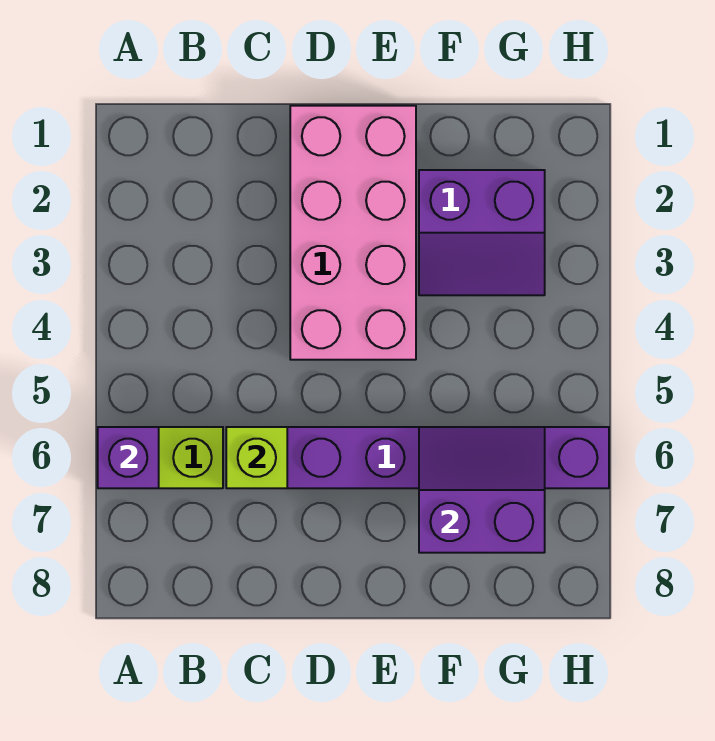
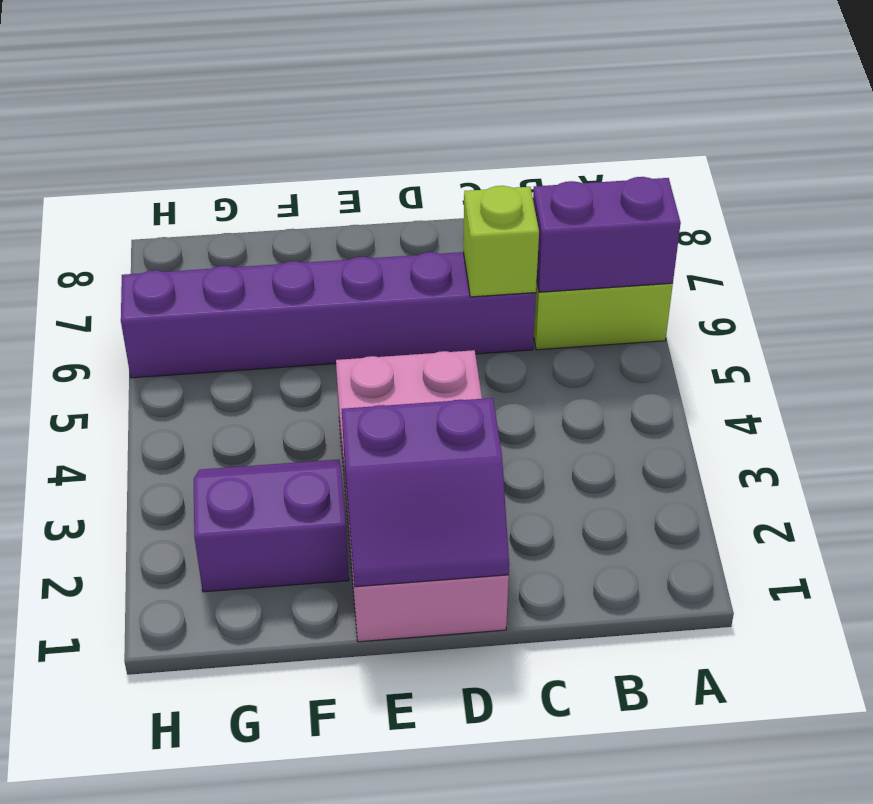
purple 1x1 brick [98,427,159,488] -> purple 1x2 brick [533,177,681,292]
purple 2x2 slope [419,427,545,553] -> purple 2x2 slope moved to [342,398,509,587]

